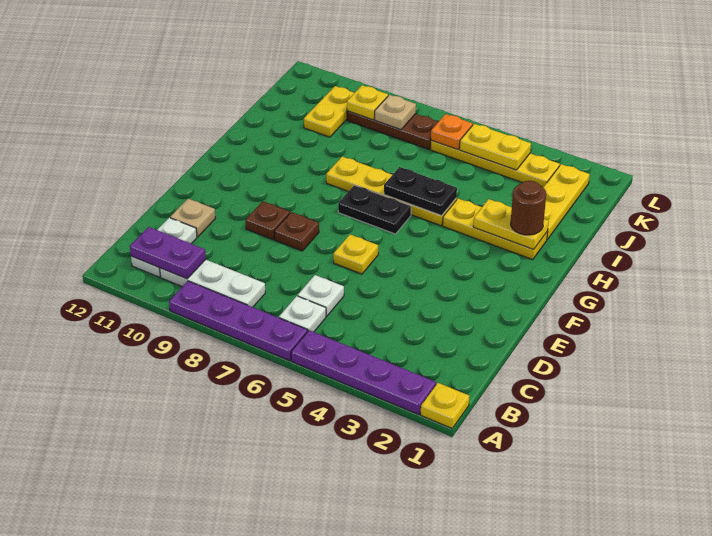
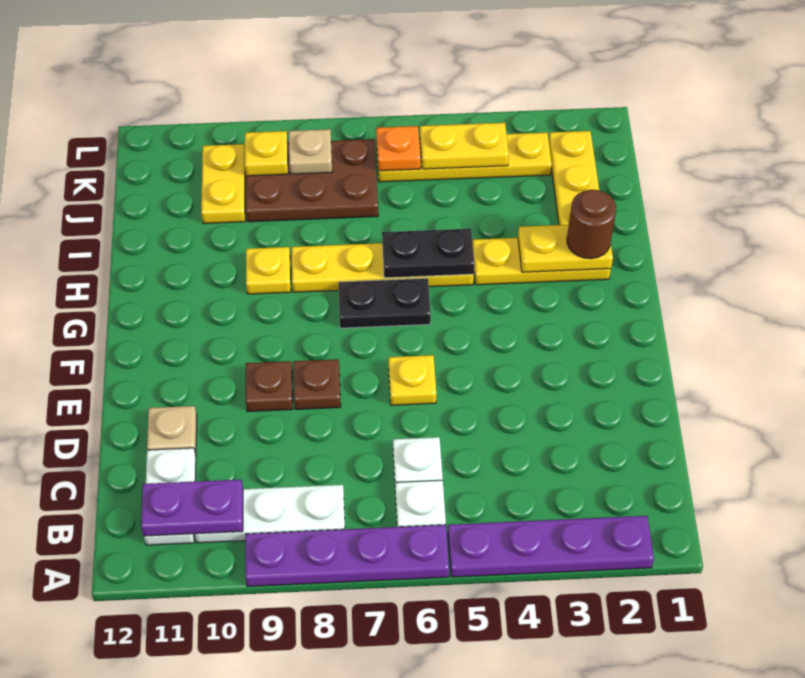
yellow 1x1 plate [421,383,469,428] -> yellow 1x1 plate moved to [246,247,291,294]
brown 1x3 plate [347,111,438,149] -> brown 2x3 plate [246,139,378,222]

